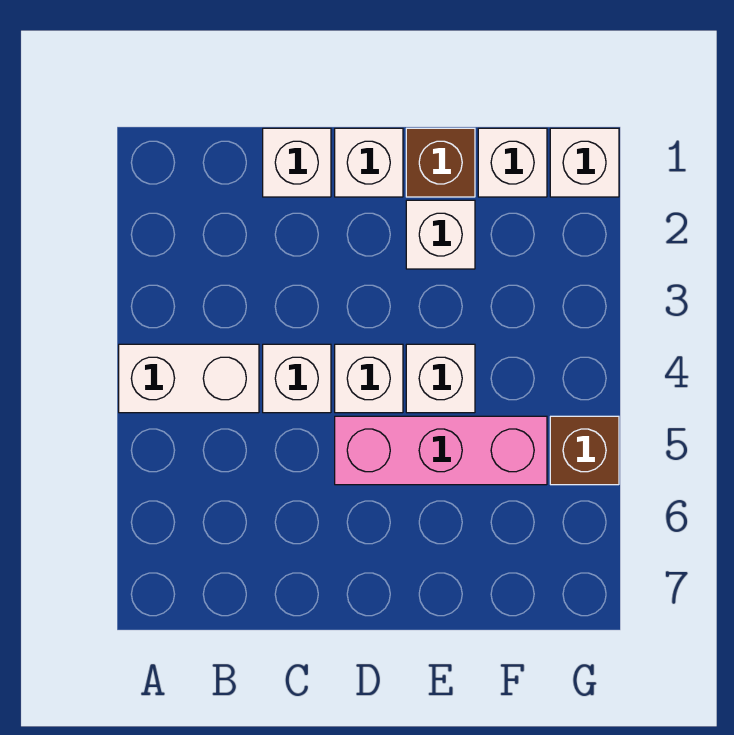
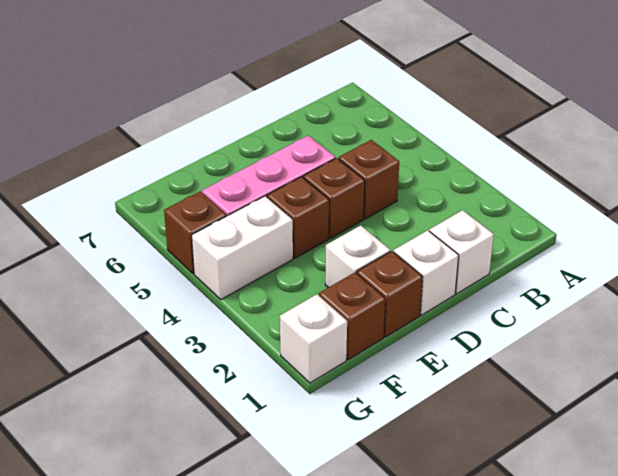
white 1x2 brick [119,344,259,413] -> white 1x2 brick moved to [192,196,293,299]
white 1x1 brick [263,344,331,413] -> brown 1x1 brick [339,140,399,219]
white 1x1 brick [335,344,403,413] -> brown 1x1 brick [303,158,365,238]
white 1x1 brick [406,344,475,413] -> brown 1x1 brick [267,177,329,258]
white 1x1 brick [478,128,547,197] -> brown 1x1 brick [319,273,385,360]

